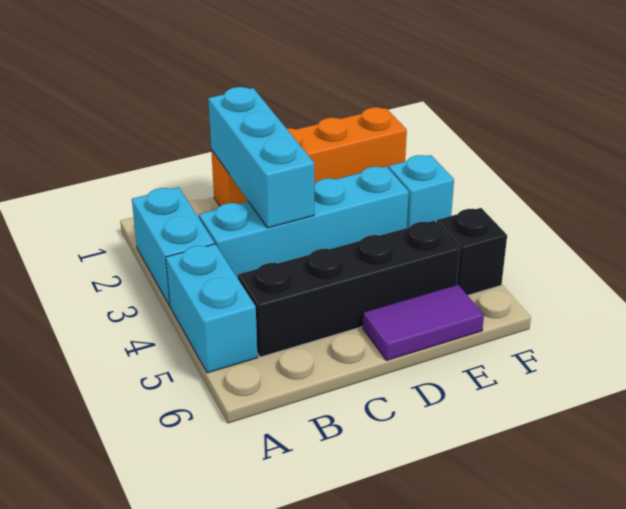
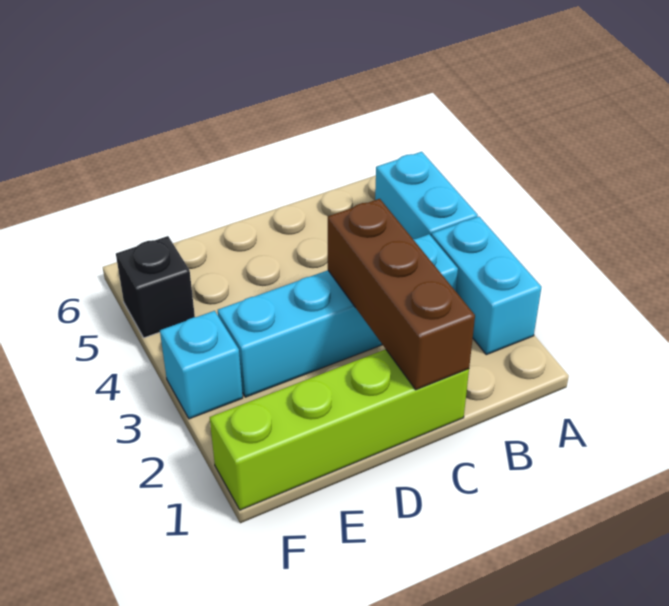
black 1x4 brick [238,221,460,357] -> none
orange 1x4 brick [211,107,407,206] -> lime 1x4 brick [210,349,469,510]
cyan 1x3 brick [208,87,314,228] -> brown 1x3 brick [328,199,475,390]
purple 1x2 tile [363,285,484,361] -> none

